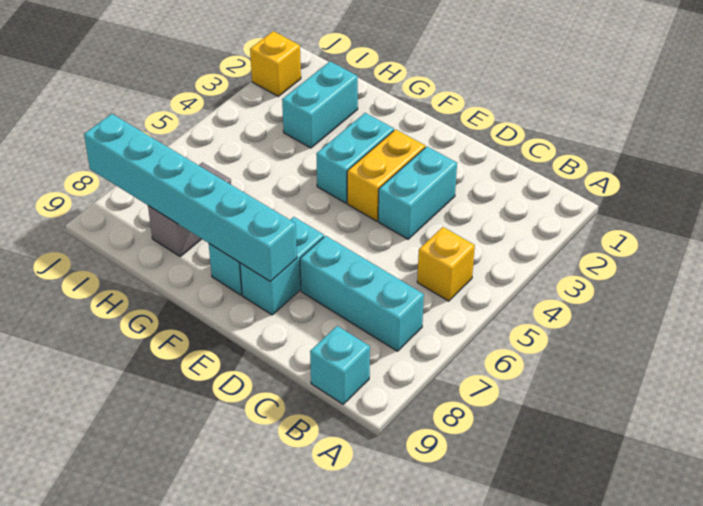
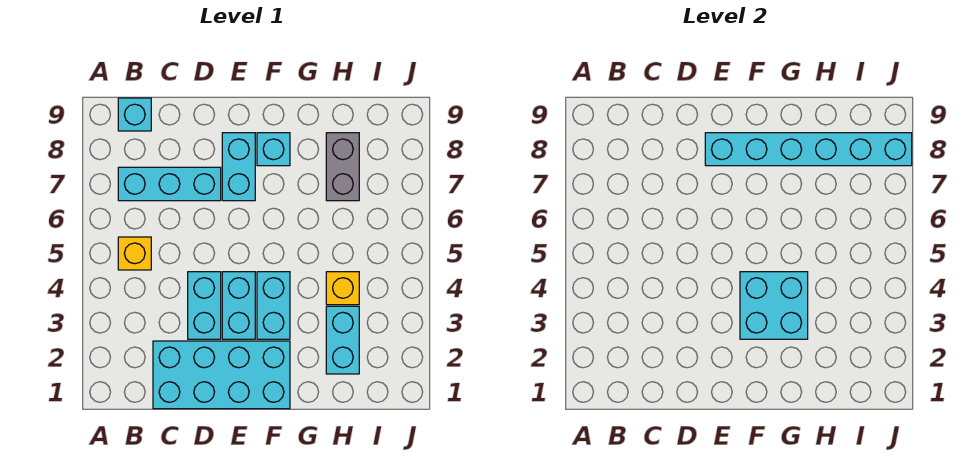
none -> cyan 2x4 brick [153,341,290,409]
yellow 1x2 brick [347,129,425,221] -> cyan 1x2 brick [222,272,255,339]
none -> cyan 2x2 brick [740,272,808,339]
yellow 1x1 brick [250,31,301,96] -> yellow 1x1 brick moved to [326,272,359,305]

